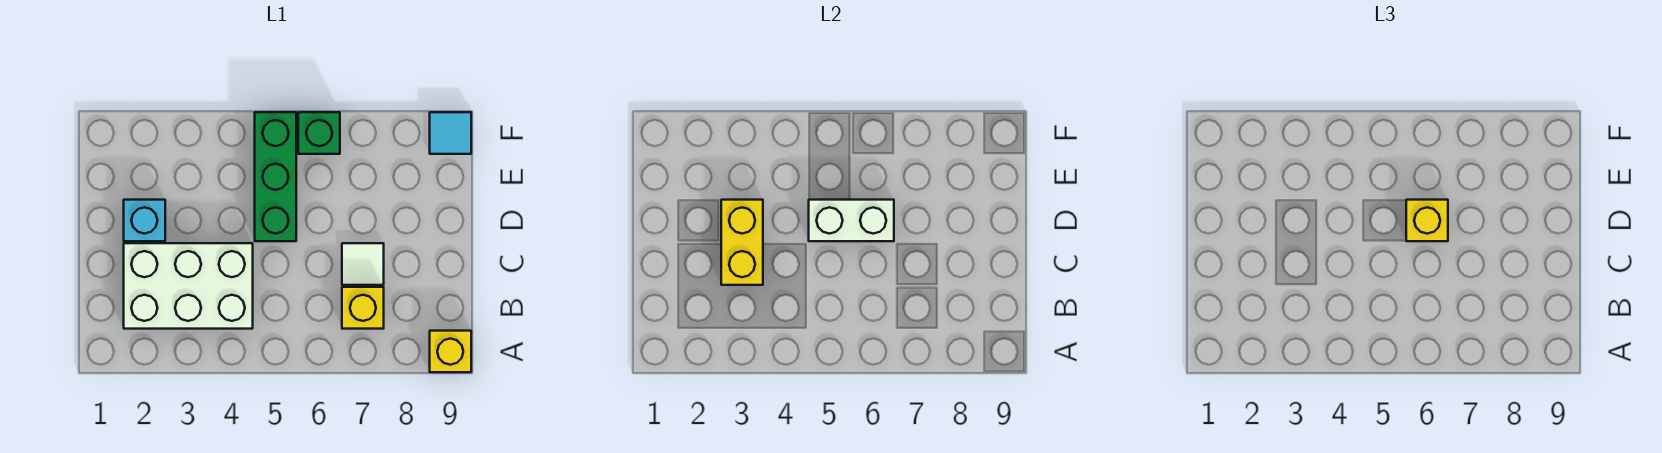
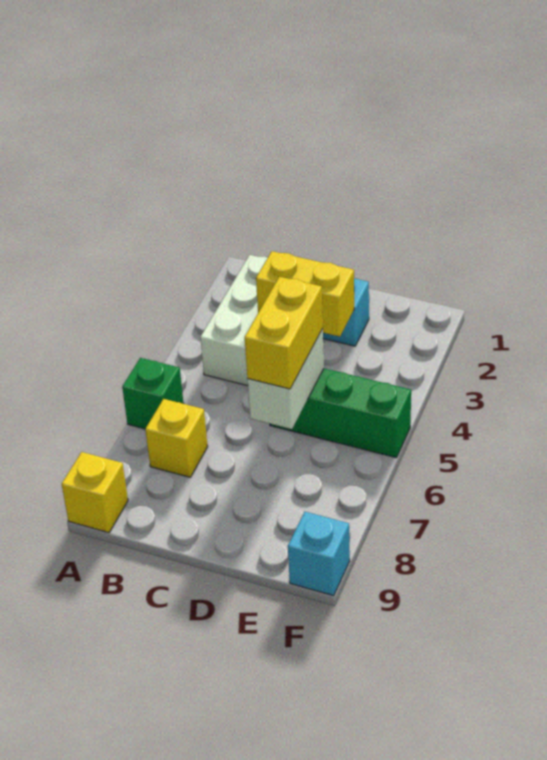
white 1x1 tile [342,243,384,285] -> none
yellow 1x1 brick [1406,200,1448,241] -> yellow 1x2 brick [245,277,323,389]
green 1x1 brick [298,112,340,154] -> green 1x1 brick moved to [122,358,184,429]
cyan 1x1 tile [430,112,471,154] -> cyan 1x1 brick [288,512,350,596]

